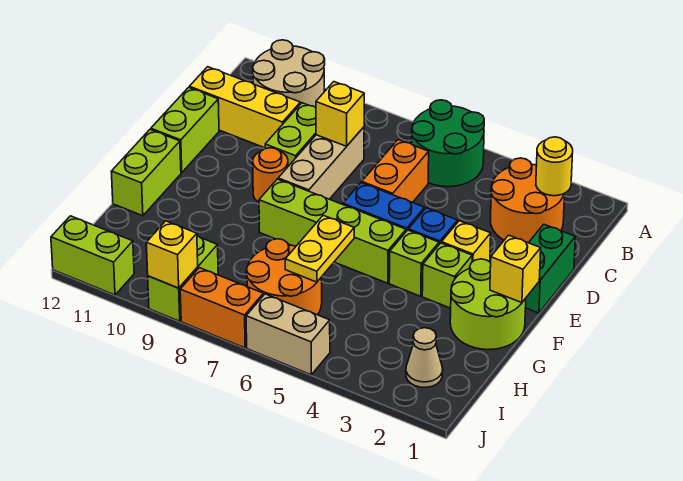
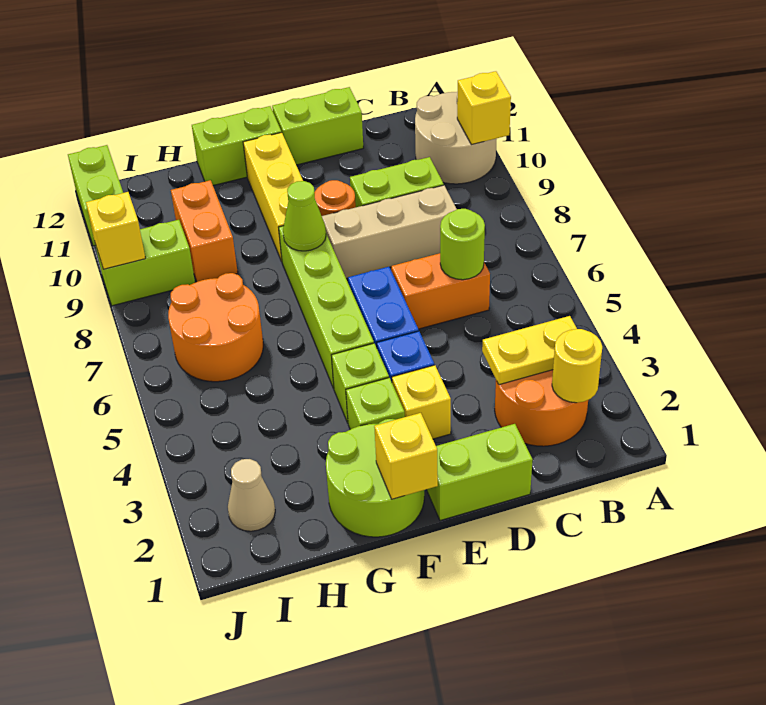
green 2x2 round brick [412,100,484,187] -> none
none -> lime 1x1 round brick [440,209,485,280]
yellow 1x1 brick [316,82,364,146] -> yellow 1x1 brick moved to [457,71,511,145]
yellow 1x3 brick [189,67,300,148] -> yellow 1x3 brick moved to [243,132,303,261]
green 1x2 brick [526,224,575,313] -> lime 1x2 brick [426,424,533,521]
none -> lime 1x1 cone [283,181,326,251]
yellow 1x2 plate [285,215,354,282] -> yellow 1x2 plate moved to [482,316,577,385]
tan 1x2 brick [246,294,330,375] -> none
orange 1x2 brick [180,268,263,348] -> orange 1x2 brick moved to [171,180,238,282]

